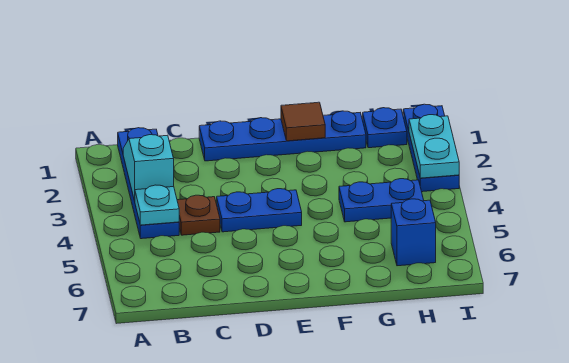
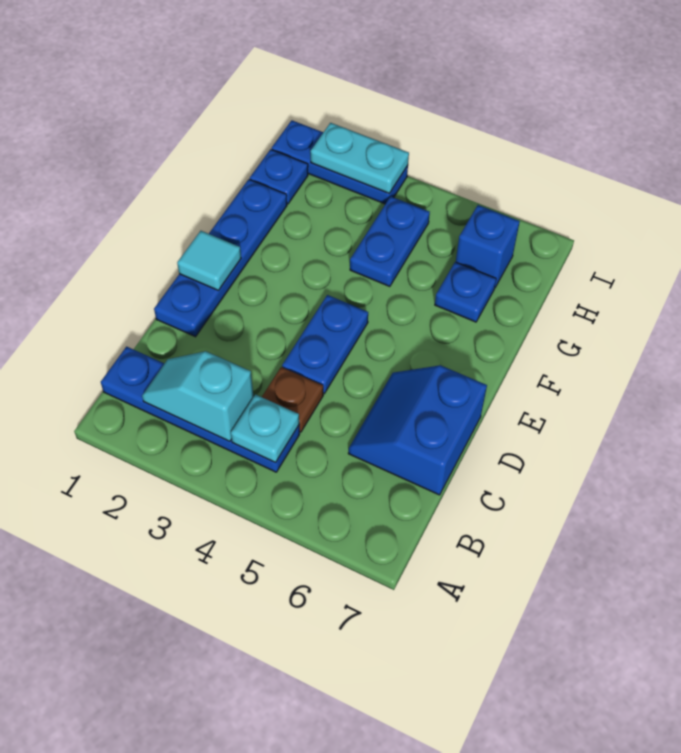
none -> blue 2x2 slope [348,365,487,495]
none -> cyan 1x1 tile [177,231,241,290]
brown 1x1 tile [281,102,325,141] -> none
none -> blue 1x1 plate [435,262,496,322]

